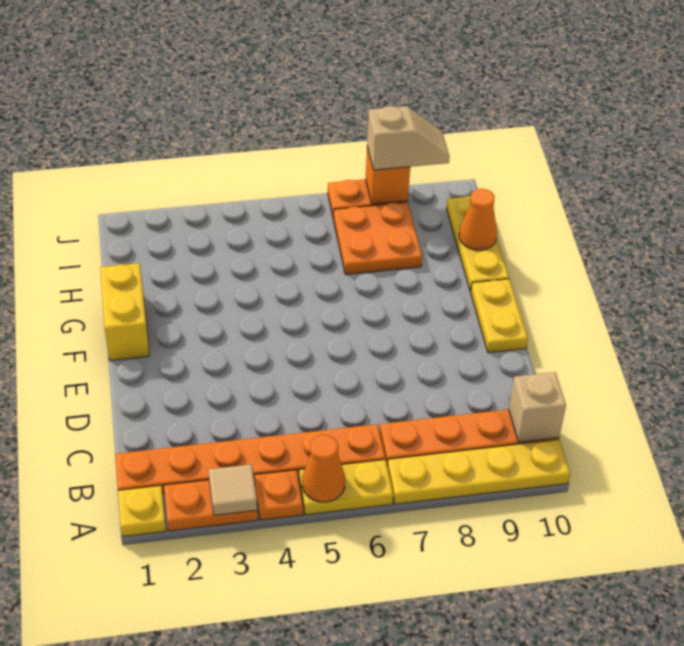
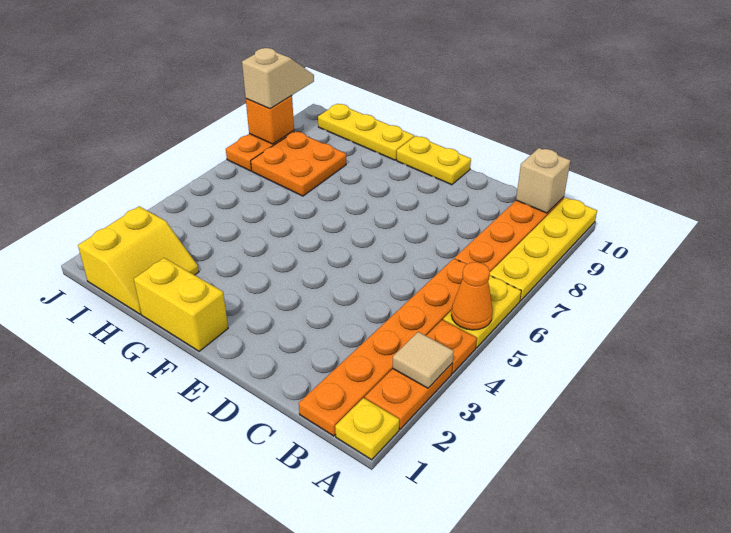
none -> yellow 2x2 slope [78,206,199,314]
orange 1x1 cone [459,189,497,250] -> none

